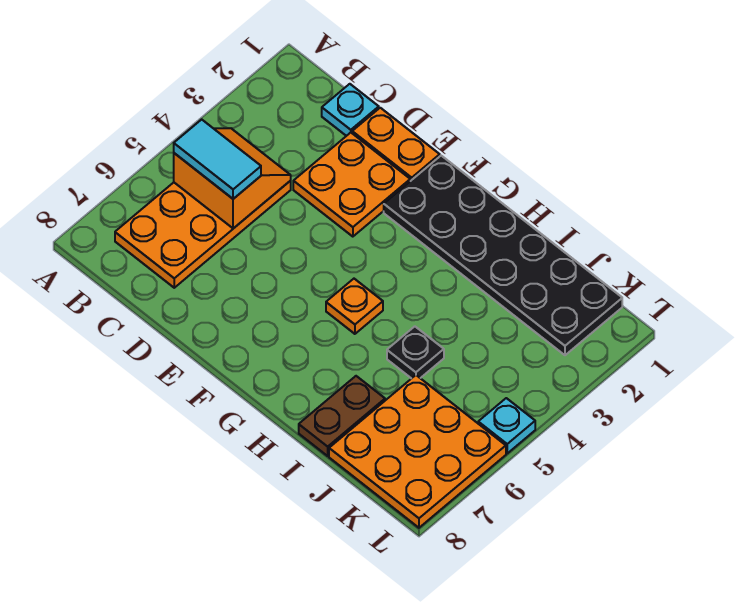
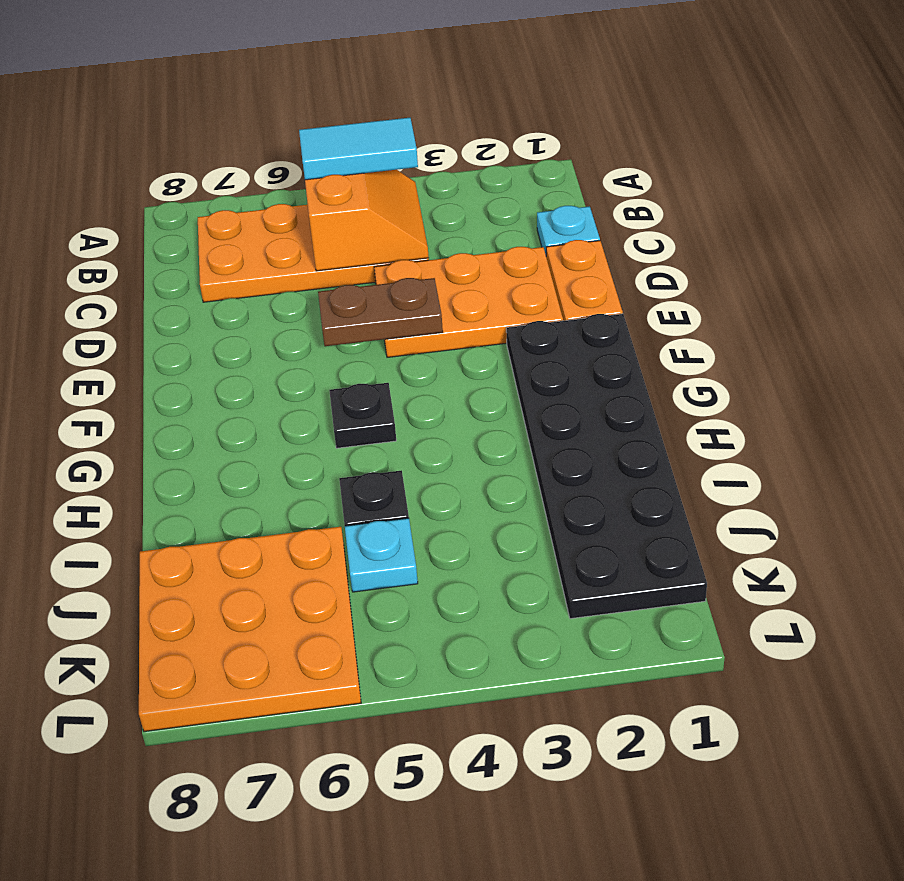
cyan 1x2 tile [174,119,261,199] -> cyan 1x2 tile turned to [299,118,418,180]
orange 2x2 plate [293,133,410,237] -> orange 2x3 plate [374,247,563,357]
orange 1x1 plate [326,279,383,334] -> black 1x1 plate [329,383,396,448]
brown 1x2 plate [299,376,385,456] -> brown 1x2 plate moved to [318,278,443,346]
cyan 1x1 plate [478,398,535,453] -> cyan 1x1 plate moved to [345,518,418,592]

